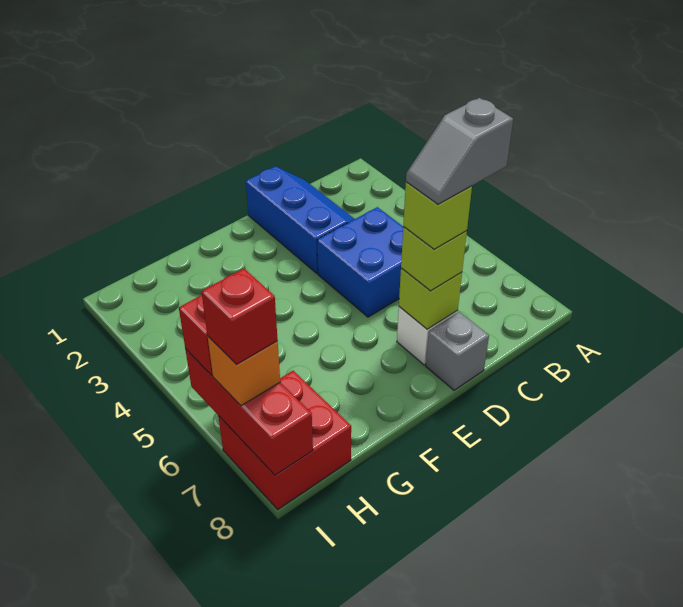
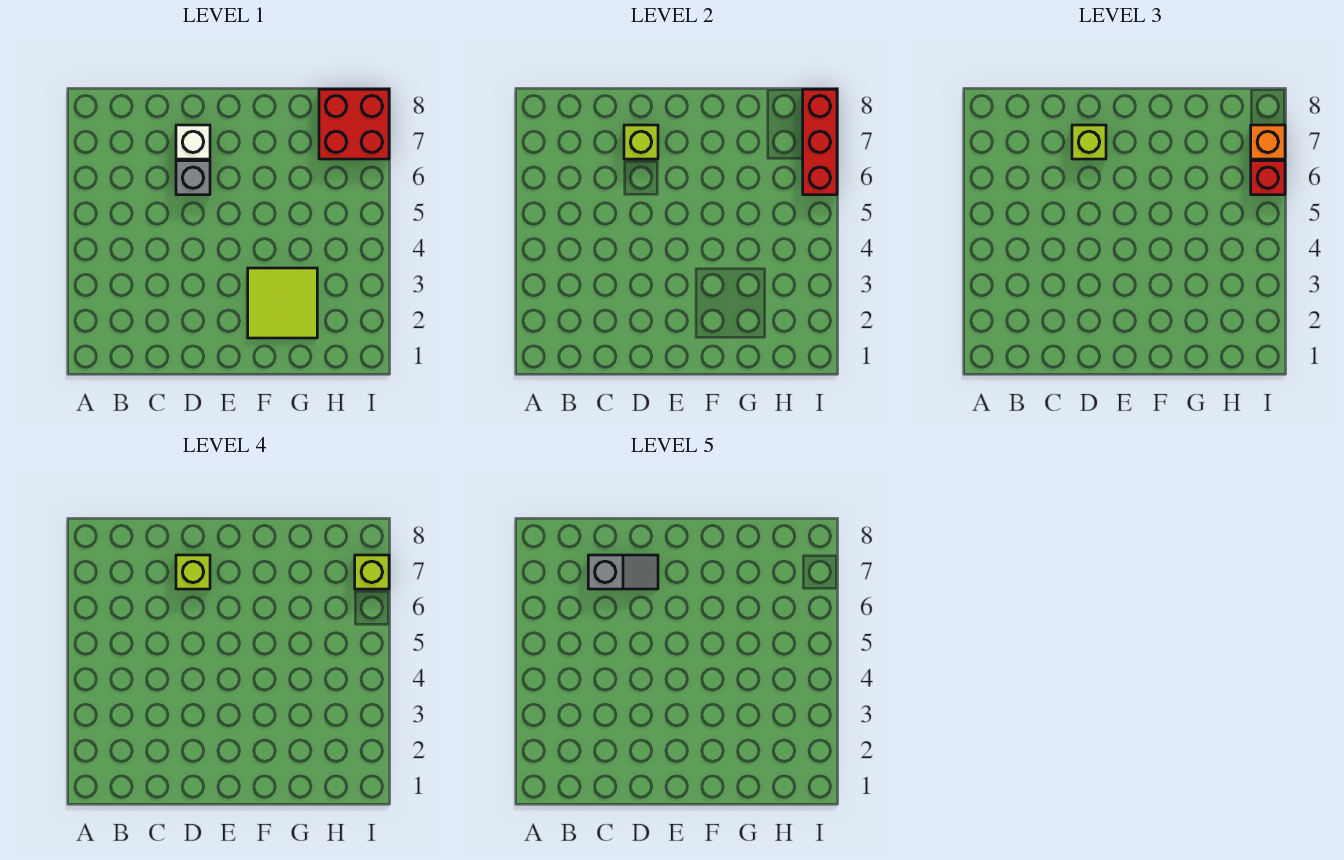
blue 2x3 slope [246,166,354,273] -> none
blue 2x2 brick [317,207,403,317] -> none
grey 1x1 brick [426,312,489,390] -> grey 1x1 brick moved to [176,161,210,195]
none -> lime 2x2 tile [248,268,317,338]
red 1x1 brick [201,269,278,364] -> lime 1x1 brick [355,555,389,589]

